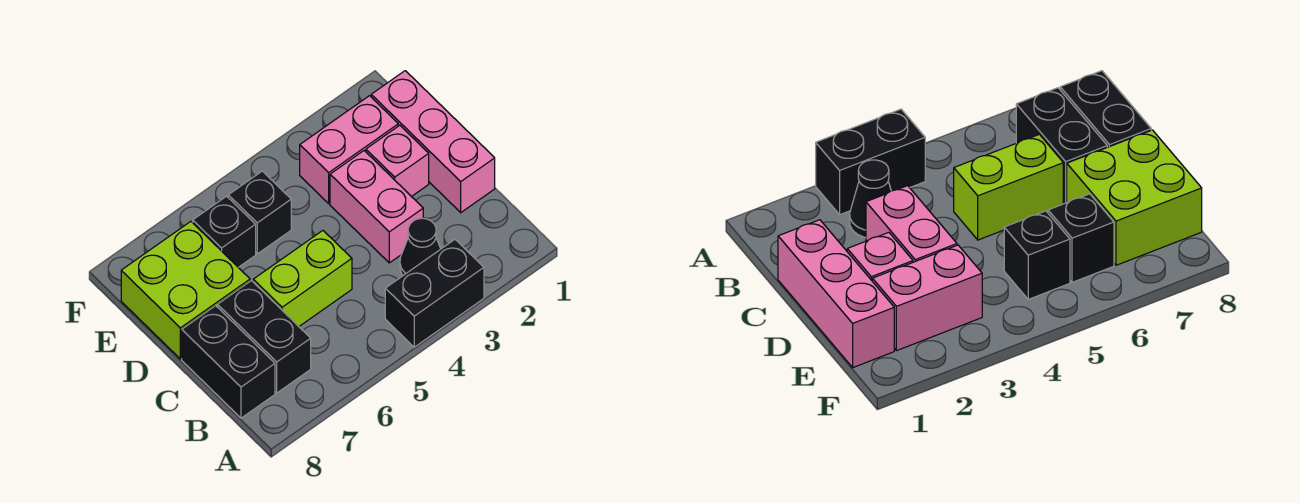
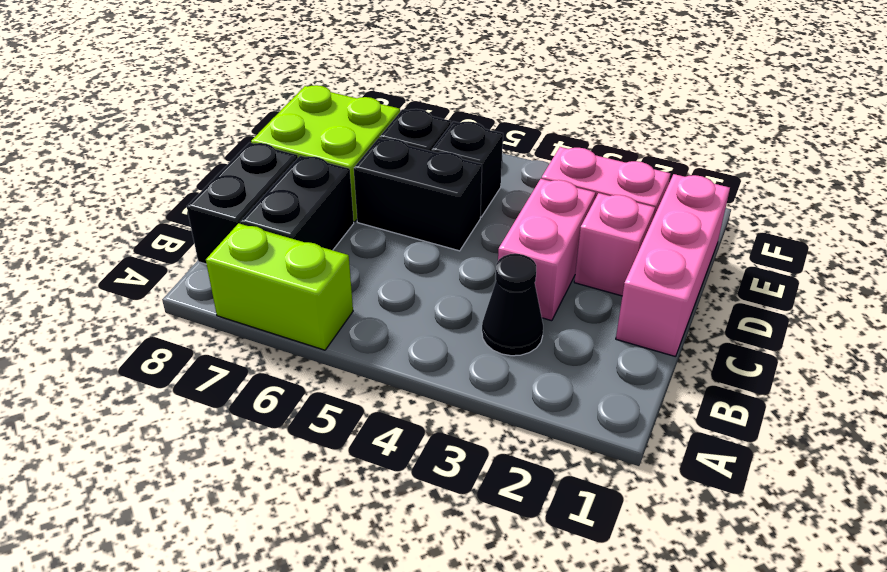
black 1x2 brick [385,240,484,347] -> black 1x2 brick moved to [354,138,482,251]
lime 1x2 brick [253,231,352,326] -> lime 1x2 brick moved to [206,223,353,350]

